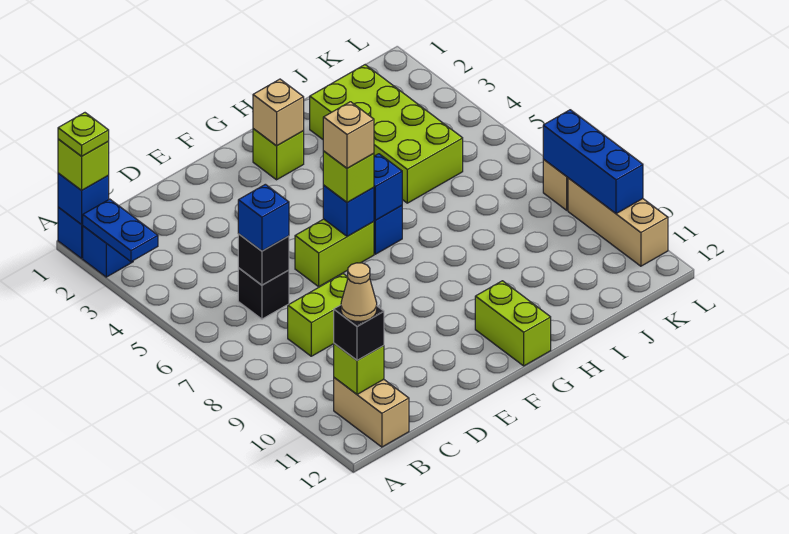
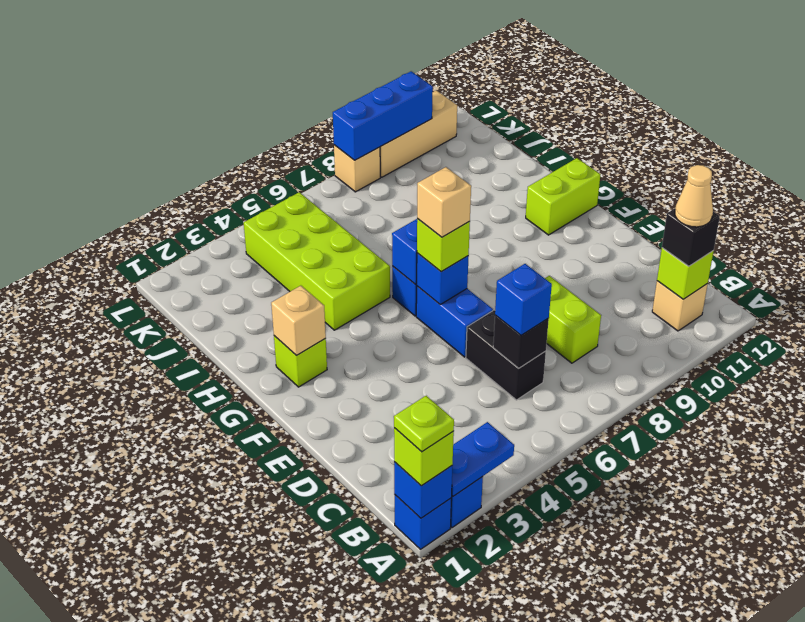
tan 1x2 brick [334,378,409,447] -> tan 1x1 brick [652,281,708,331]
black 1x1 brick [238,268,289,319] -> black 1x2 brick [466,310,546,400]
lime 1x2 brick [295,219,374,287] -> blue 1x2 brick [416,286,493,357]
lime 2x4 brick [310,65,463,203] -> lime 2x4 brick turned to [244,192,390,330]

